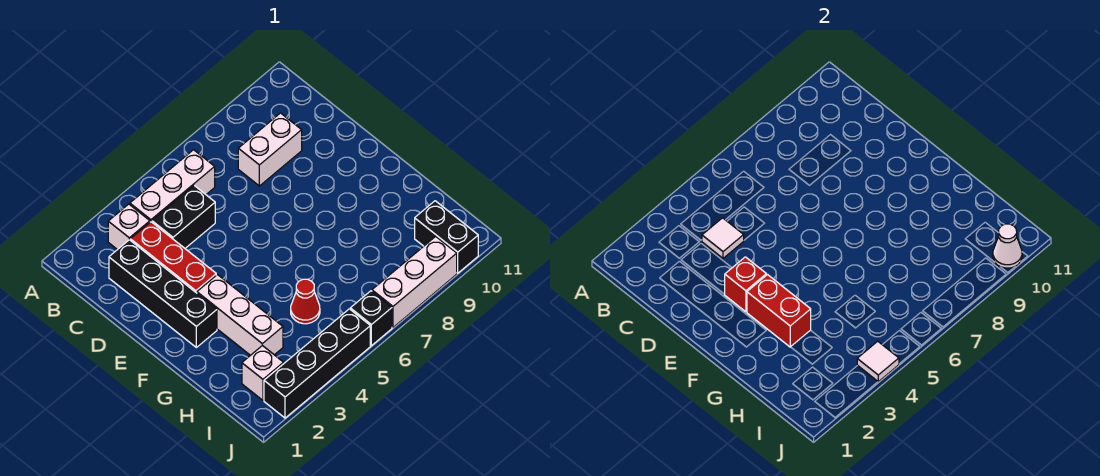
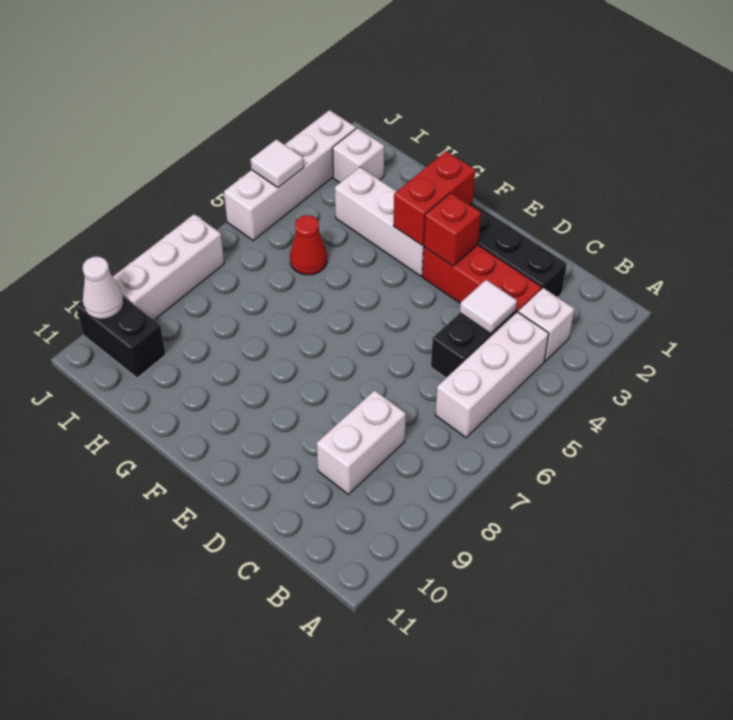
red 1x2 brick [747,275,811,347] -> red 1x2 brick turned to [394,151,475,245]
black 1x4 brick [264,309,370,418] -> white 1x4 brick [224,110,356,240]
black 1x1 brick [350,291,392,346] -> none

